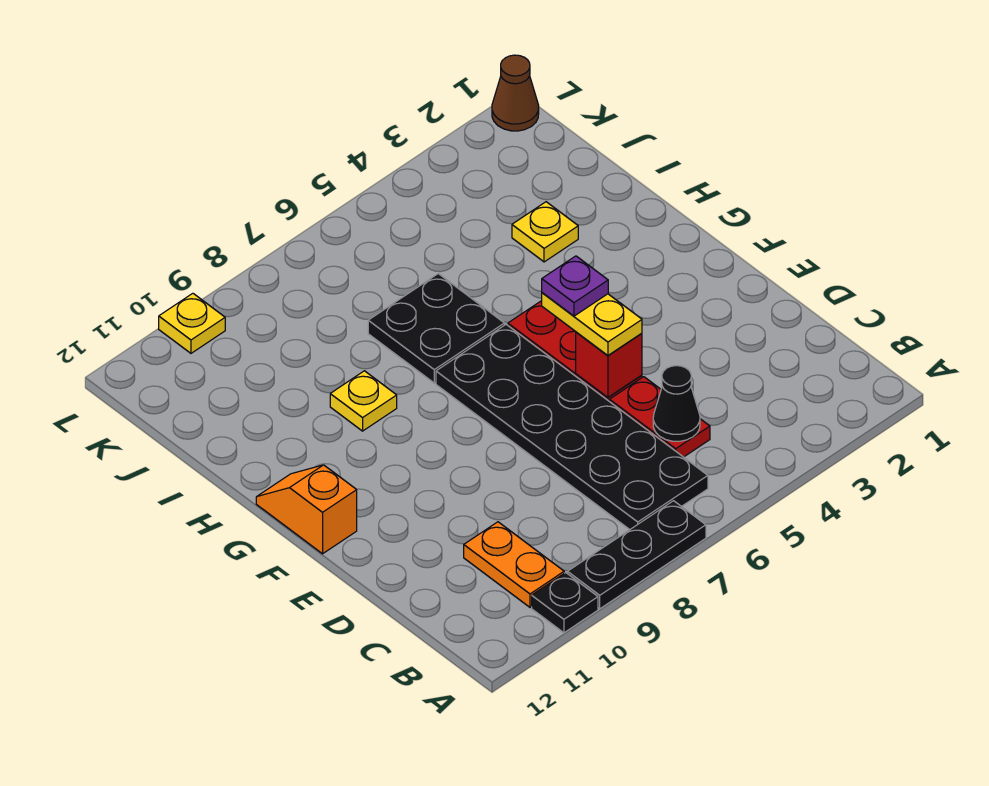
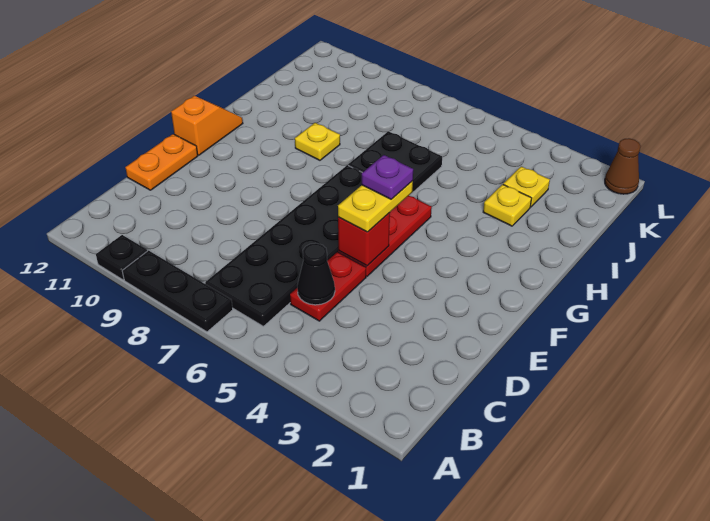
orange 1x2 plate [464,522,564,607] -> orange 1x2 plate moved to [125,134,198,190]
yellow 1x1 plate [159,293,225,353] -> yellow 1x1 plate moved to [503,167,550,207]

